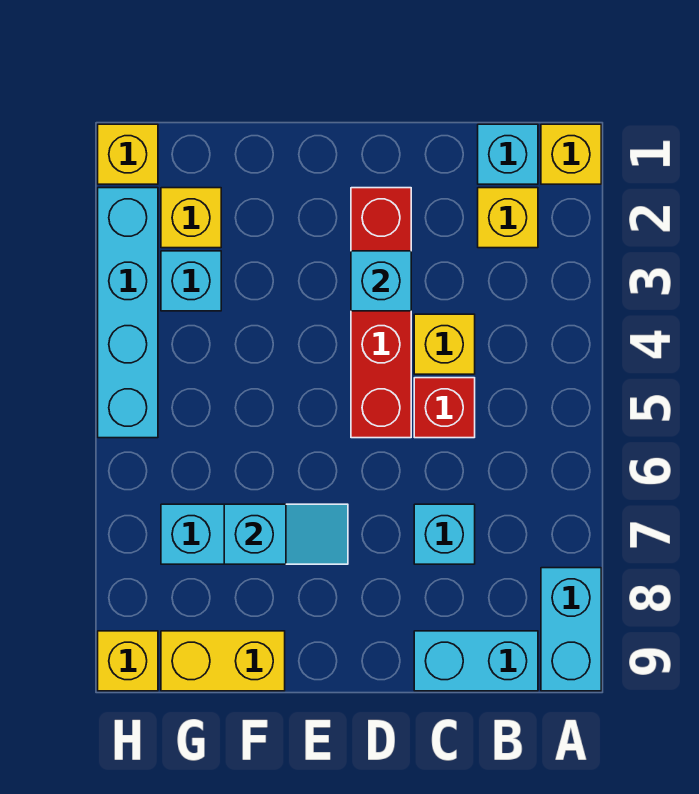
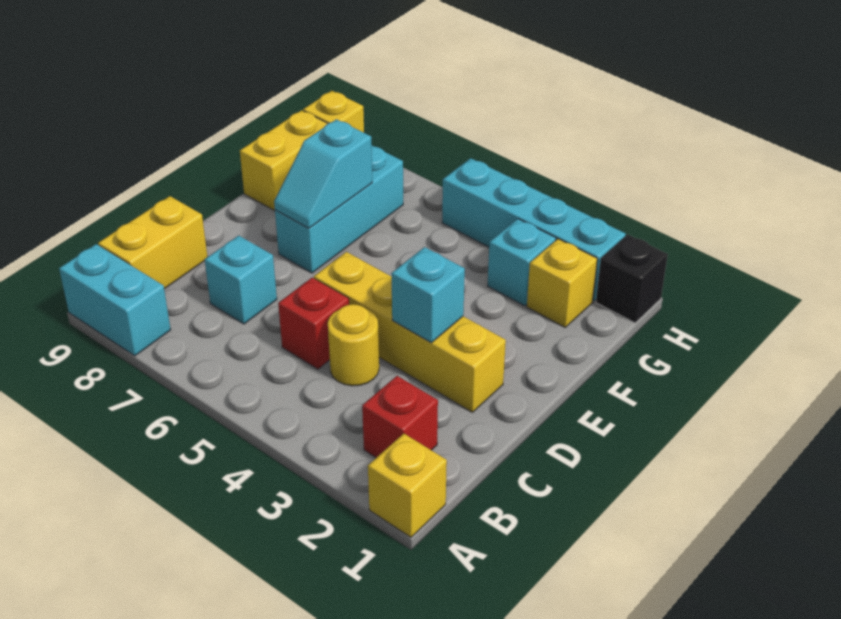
cyan 1x1 brick [478,124,538,184] -> none
yellow 1x1 brick [478,188,538,248] -> red 1x1 brick [362,376,438,458]
cyan 1x2 brick [414,631,538,691] -> yellow 1x2 brick [98,196,207,289]
yellow 1x1 brick [414,314,475,374] -> yellow 1x1 round brick [328,304,379,386]
red 1x4 brick [351,188,411,438] -> yellow 1x4 brick [314,252,506,412]
yellow 1x1 brick [98,124,158,184] -> black 1x1 brick [596,235,668,323]

